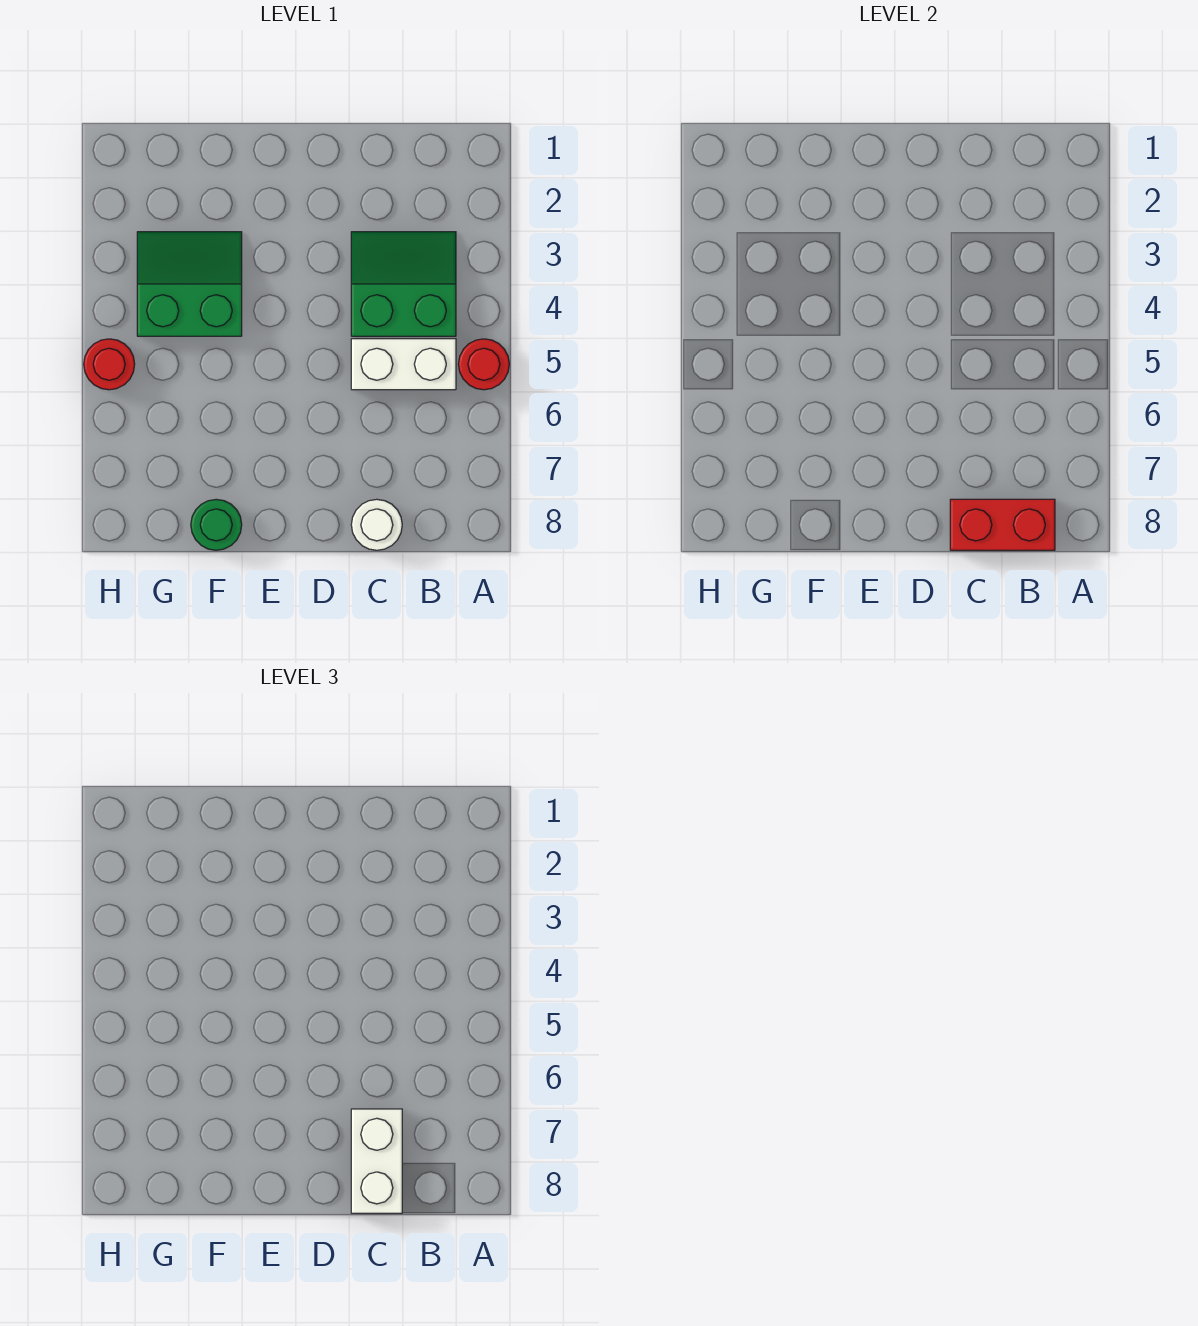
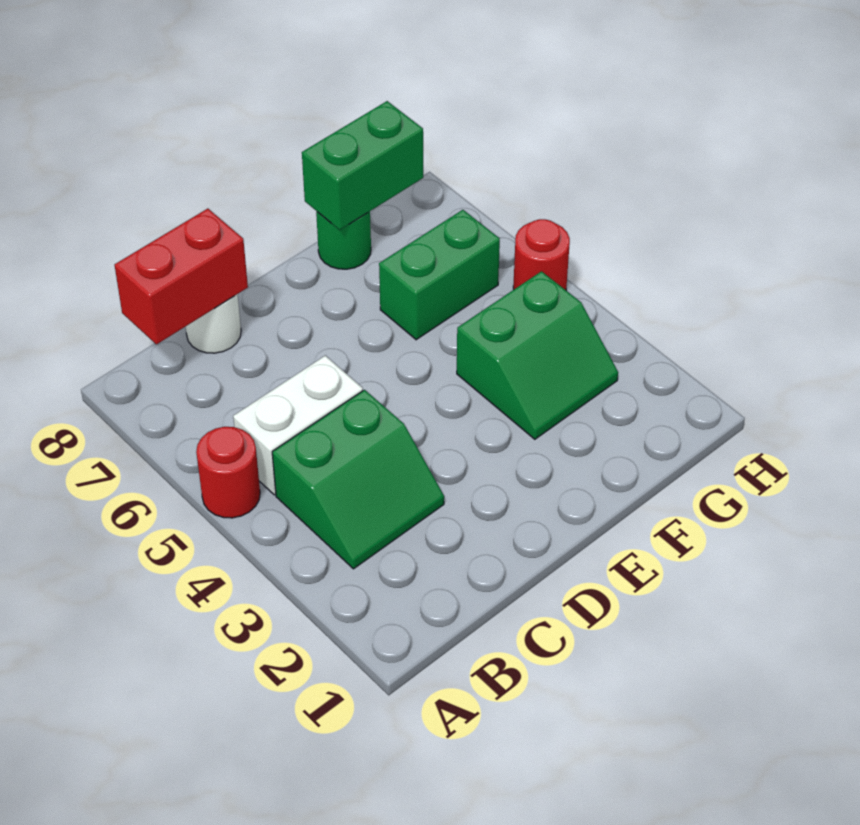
white 1x2 brick [351,1109,402,1213] -> none
none -> green 1x2 brick [379,210,500,340]
none -> green 1x2 brick [302,101,423,230]

